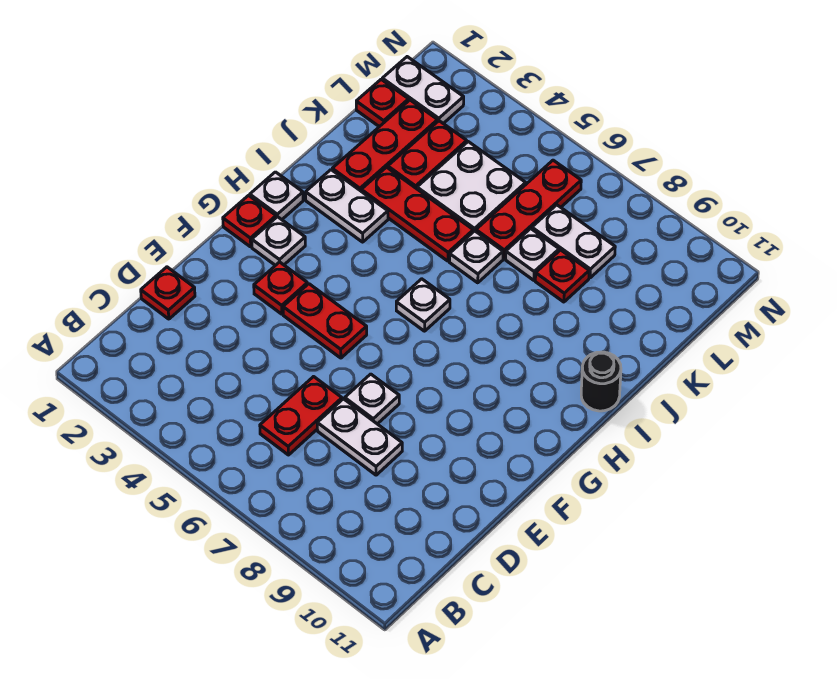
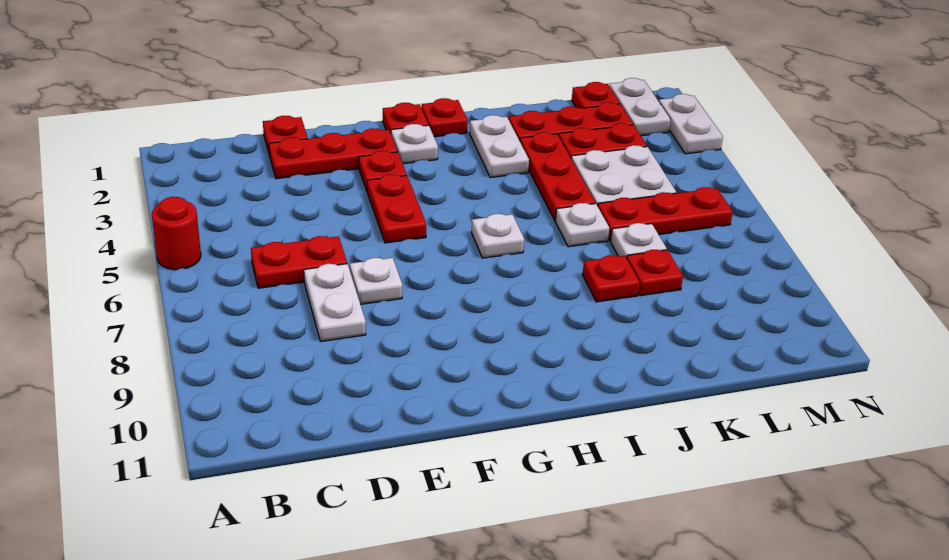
none -> red 1x1 round brick [152,197,201,270]
none -> red 1x3 plate [269,128,398,179]
white 1x1 plate [250,172,303,220] -> red 1x1 plate [421,98,468,137]
black 1x1 round brick [581,352,621,411] -> none
none -> red 1x1 plate [583,256,640,302]
white 1x2 plate [532,205,615,278] -> white 1x2 plate moved to [659,94,723,154]

